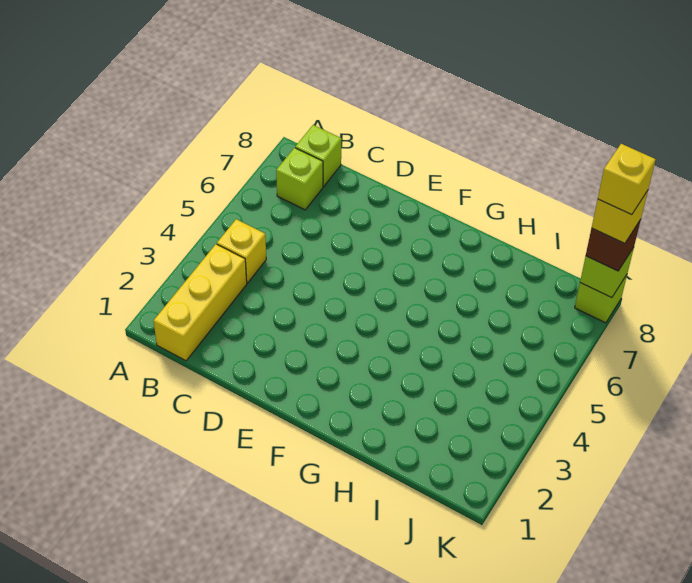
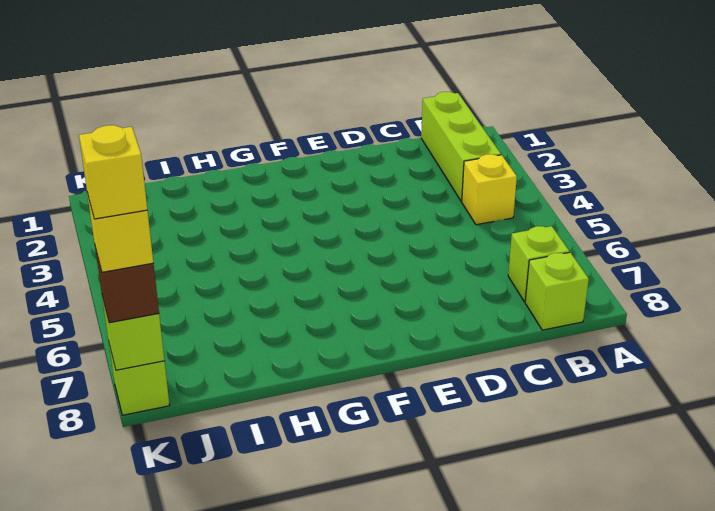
yellow 1x3 brick [154,244,247,361] -> lime 1x3 brick [421,92,501,201]

